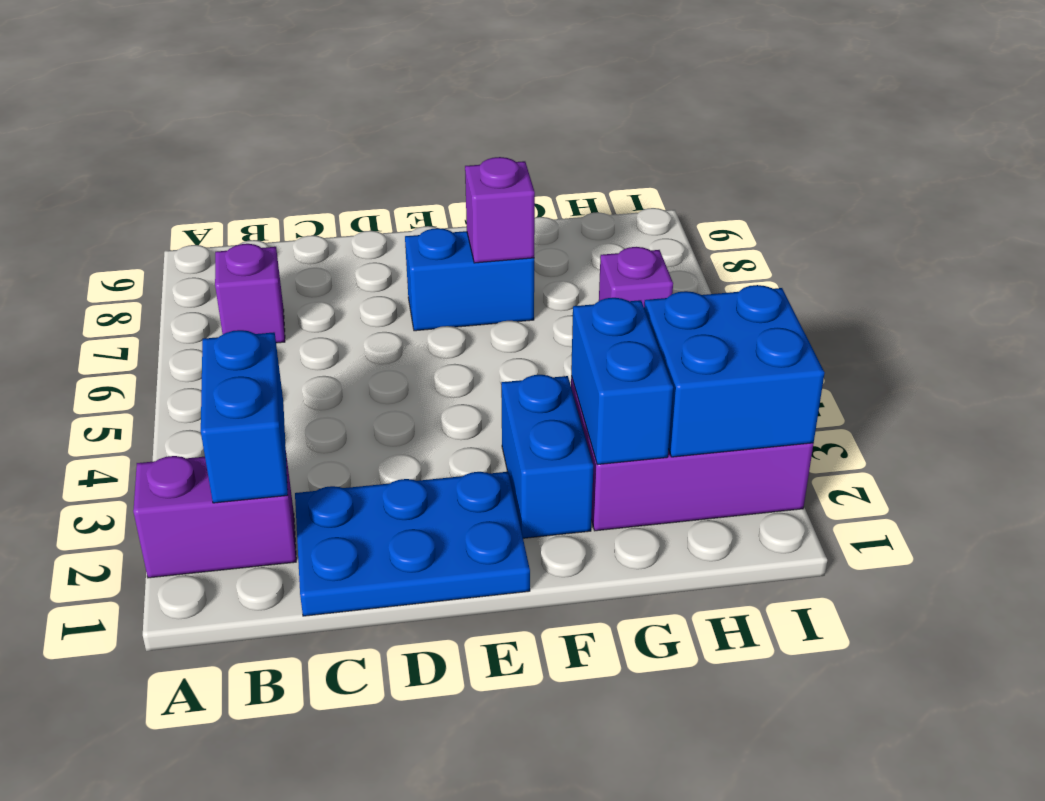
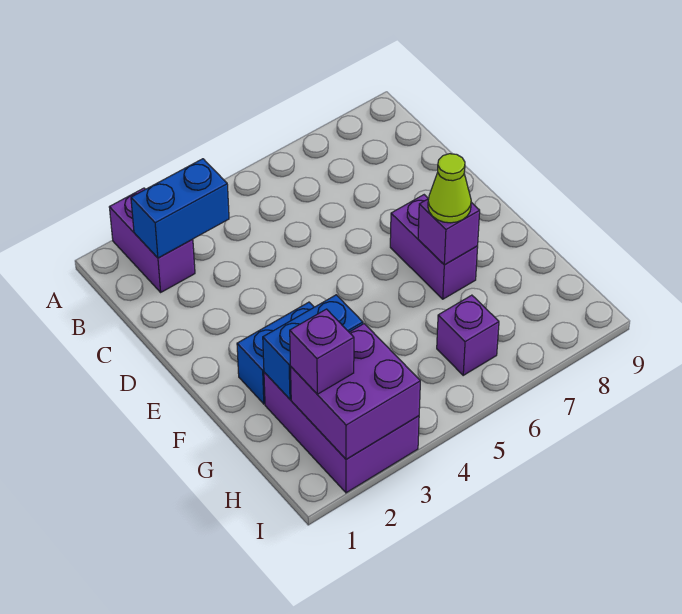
purple 1x1 brick [215,244,285,343] -> purple 1x1 brick moved to [290,309,354,394]
blue 2x3 plate [295,472,530,616] -> none
blue 1x2 brick [405,228,534,331] -> purple 1x2 brick [390,195,478,299]
none -> lime 1x1 cone [428,154,471,223]
blue 2x2 brick [644,285,824,457] -> purple 2x2 brick [291,324,420,459]

